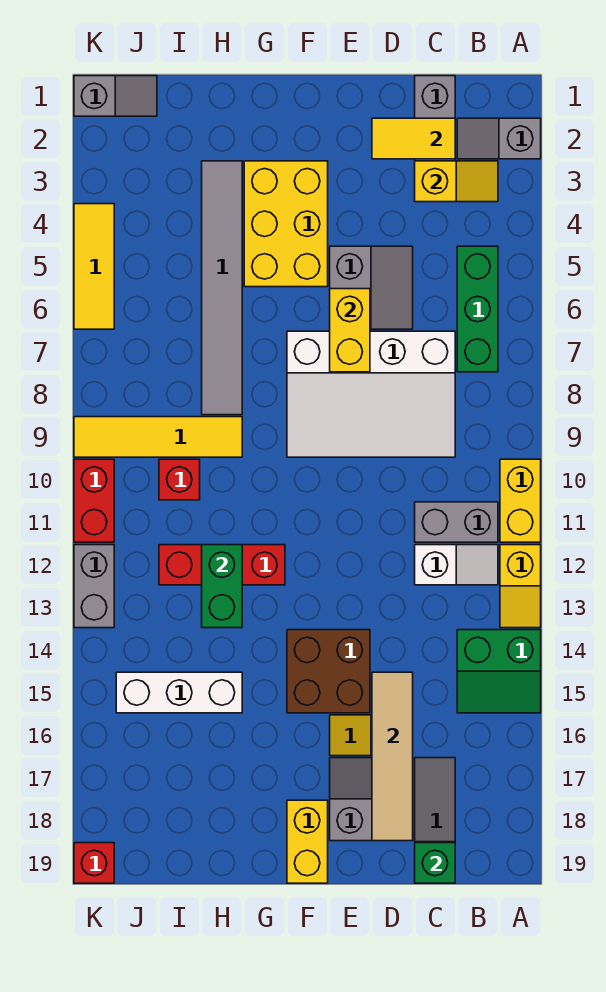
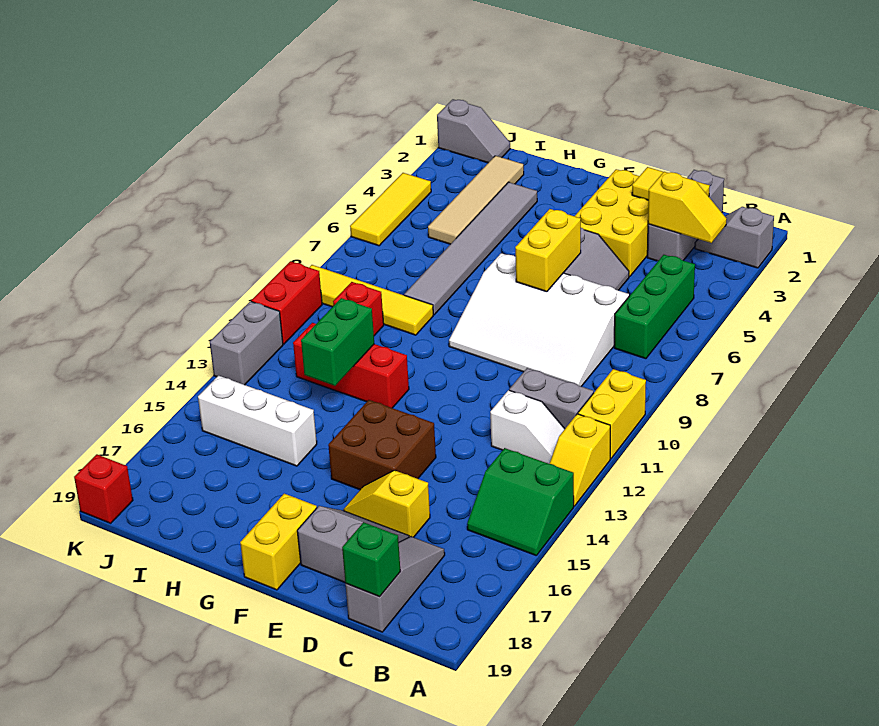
tan 1x4 tile [372,672,413,841] -> tan 1x4 tile moved to [428,156,524,244]
yellow 2x3 brick [244,161,328,287] -> yellow 2x3 brick moved to [575,169,648,277]

